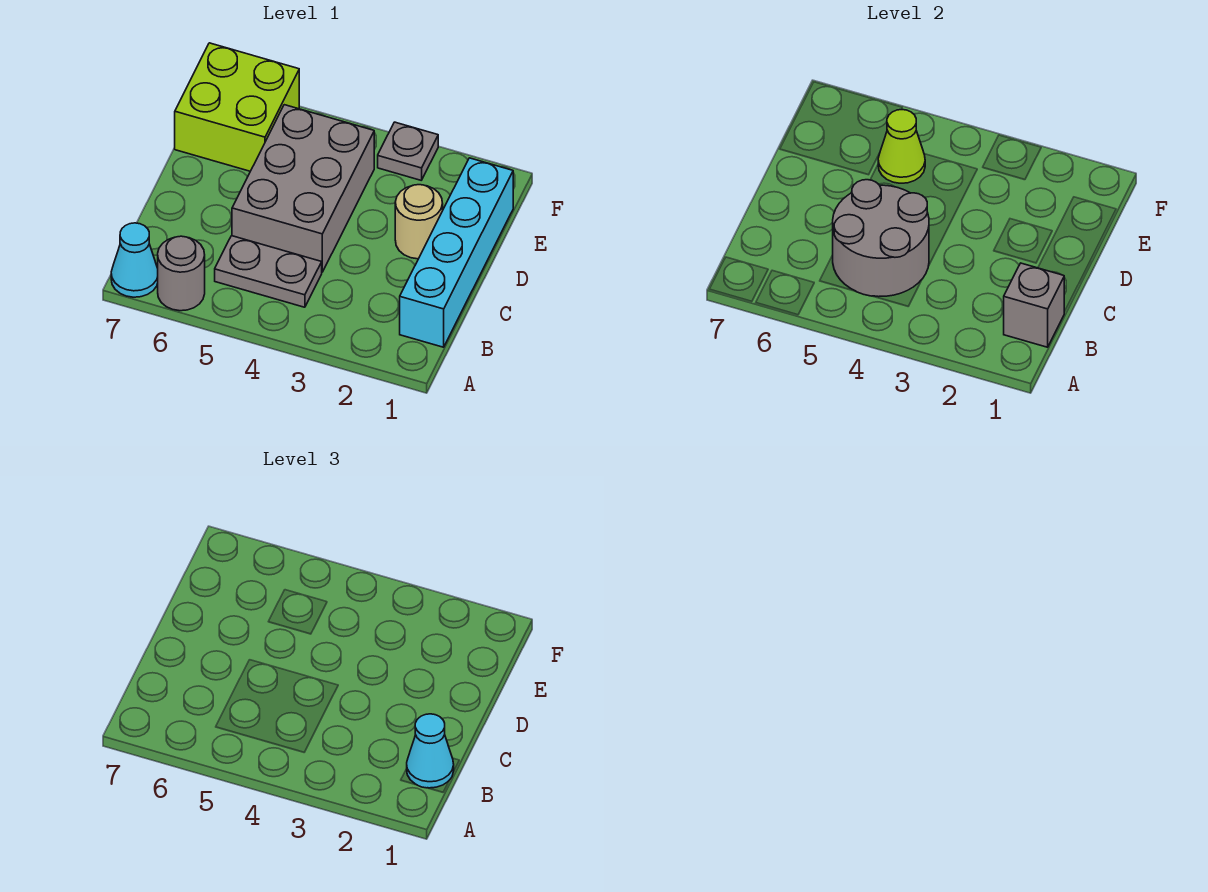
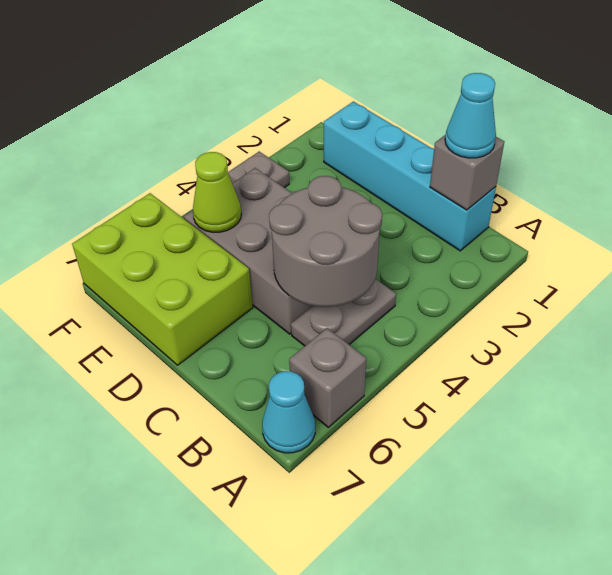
grey 1x1 round brick [158,236,205,311] -> grey 1x1 brick [289,328,366,427]
tan 1x1 round brick [395,185,443,259] -> none
lime 2x2 brick [175,43,299,171] -> lime 2x3 brick [72,193,253,365]

